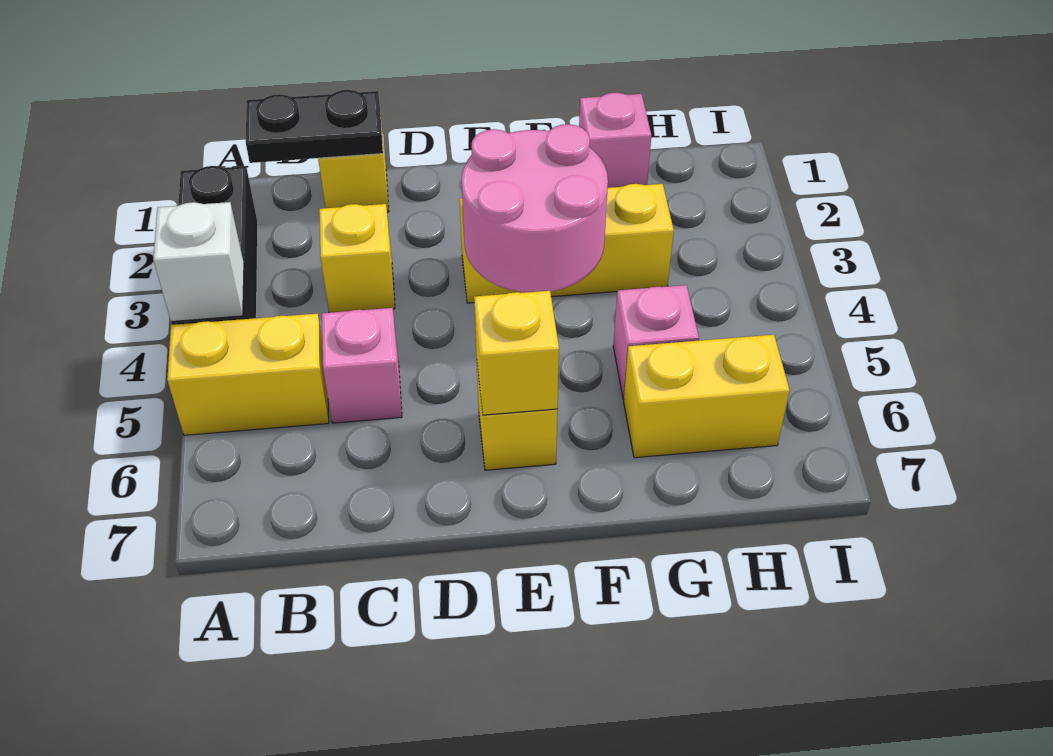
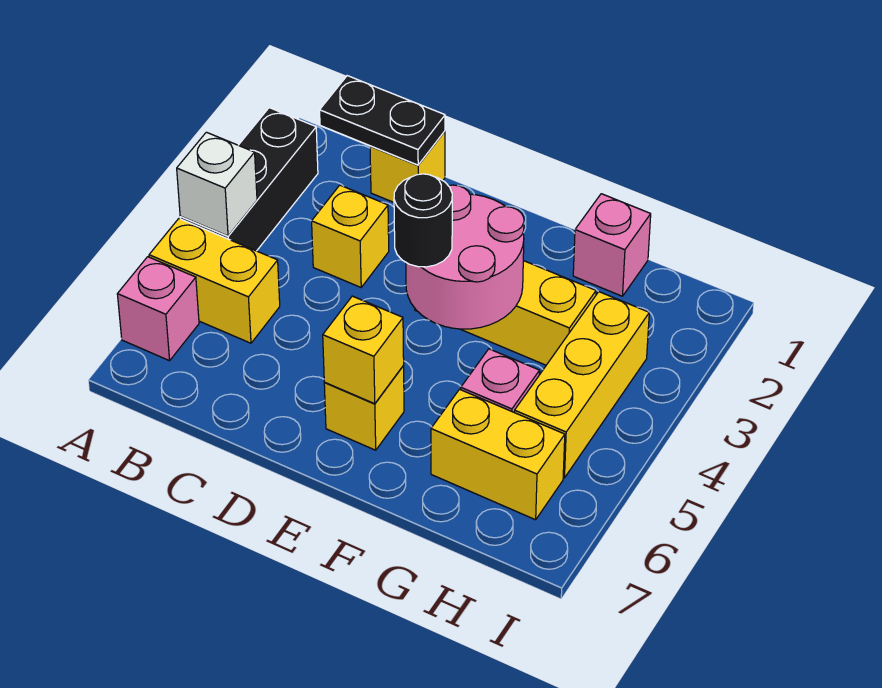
pink 1x1 brick [322,308,402,423] -> pink 1x1 brick moved to [117,257,199,361]
none -> black 1x1 round brick [394,174,452,267]
none -> yellow 1x3 brick [515,292,649,478]

